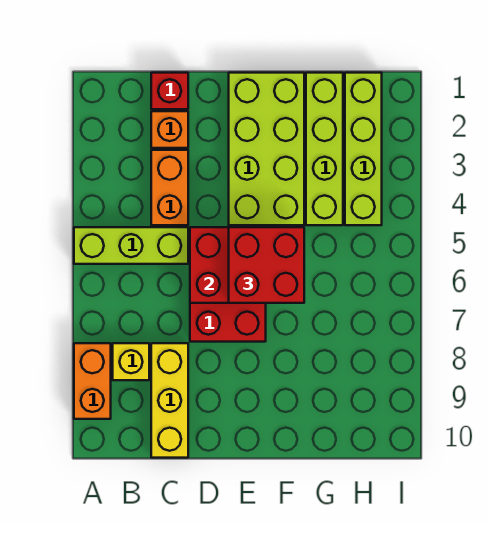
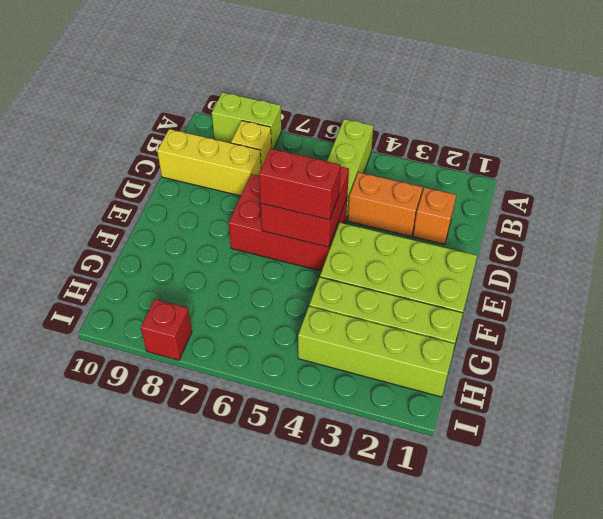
orange 1x2 brick [74,343,111,419] -> lime 1x2 brick [212,92,281,149]
red 1x1 brick [151,73,188,109] -> red 1x1 brick moved to [141,299,192,360]
red 2x2 brick [229,227,304,303] -> red 1x2 brick [259,149,341,220]

